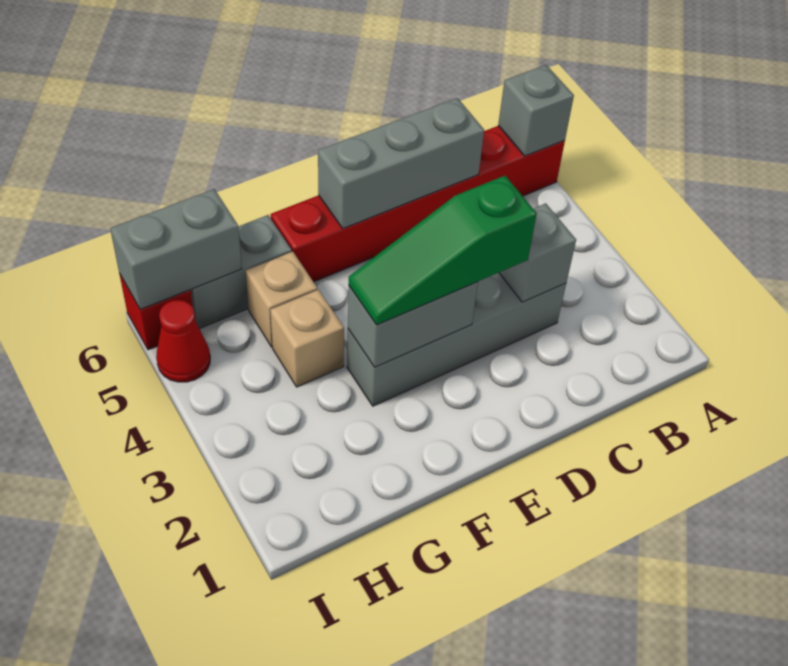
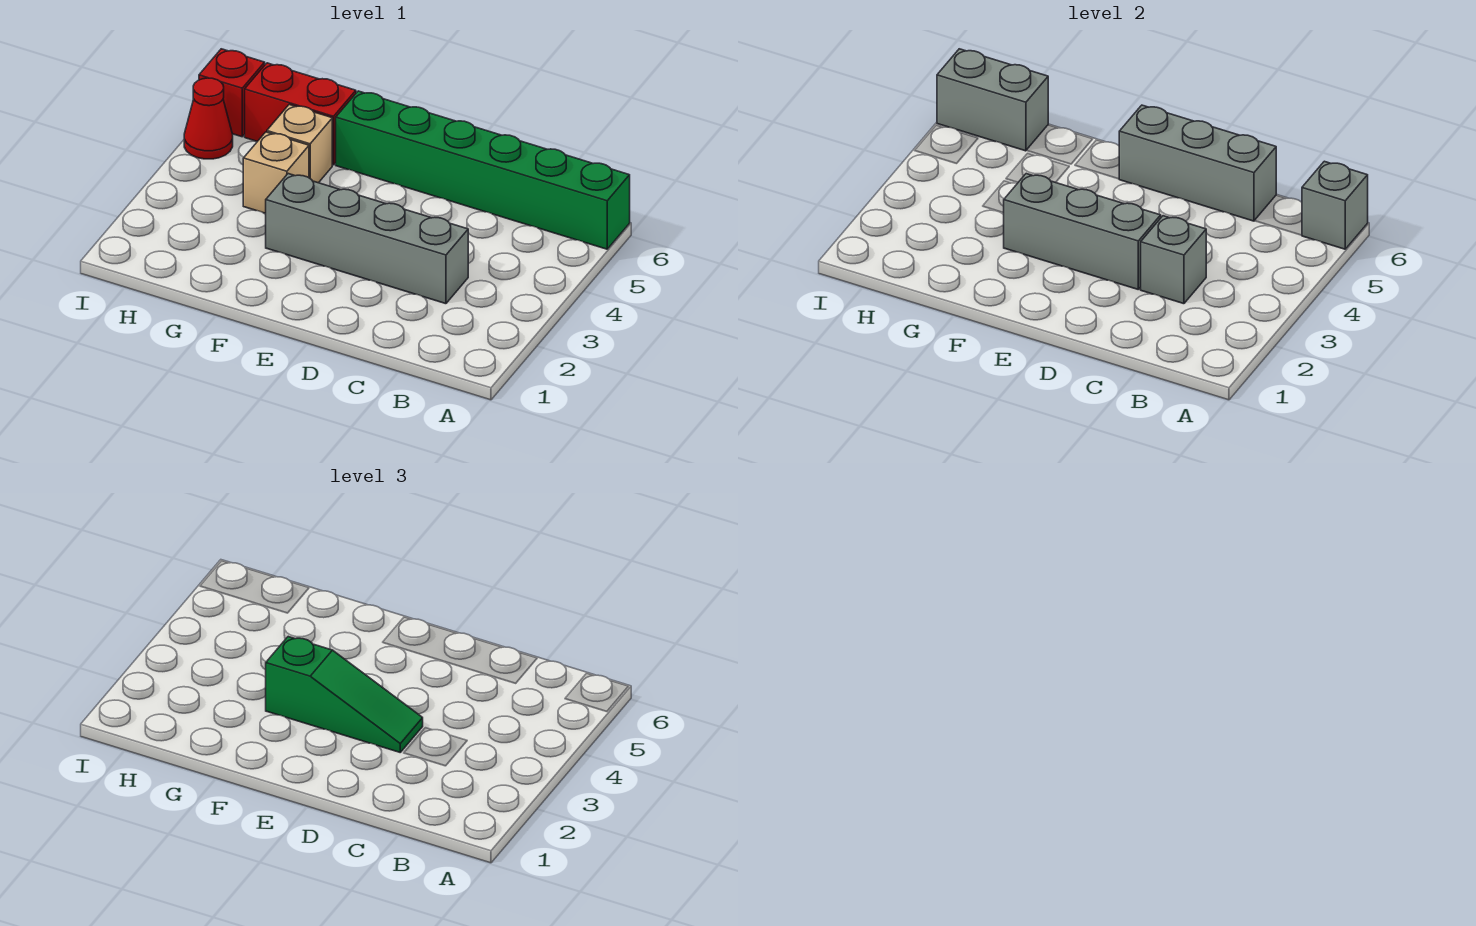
red 1x6 brick [271,126,565,282] -> green 1x6 brick [336,91,630,249]
green 1x3 slope [349,176,537,325] -> green 1x3 slope turned to [266,637,423,752]
grey 1x2 brick [348,282,478,367] -> grey 1x3 brick [1004,174,1161,289]
grey 1x2 brick [191,215,292,329] -> red 1x2 brick [245,63,356,165]

